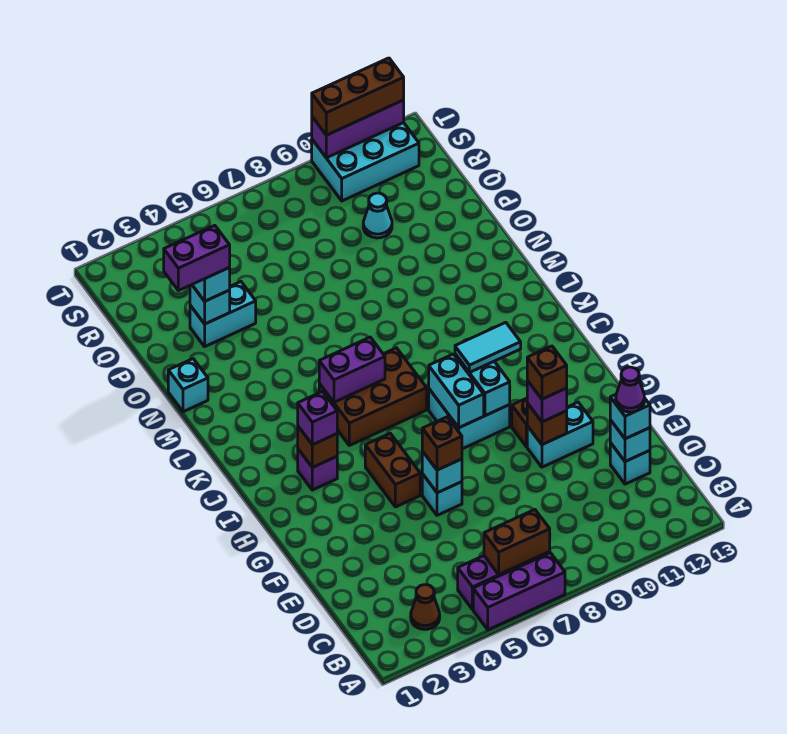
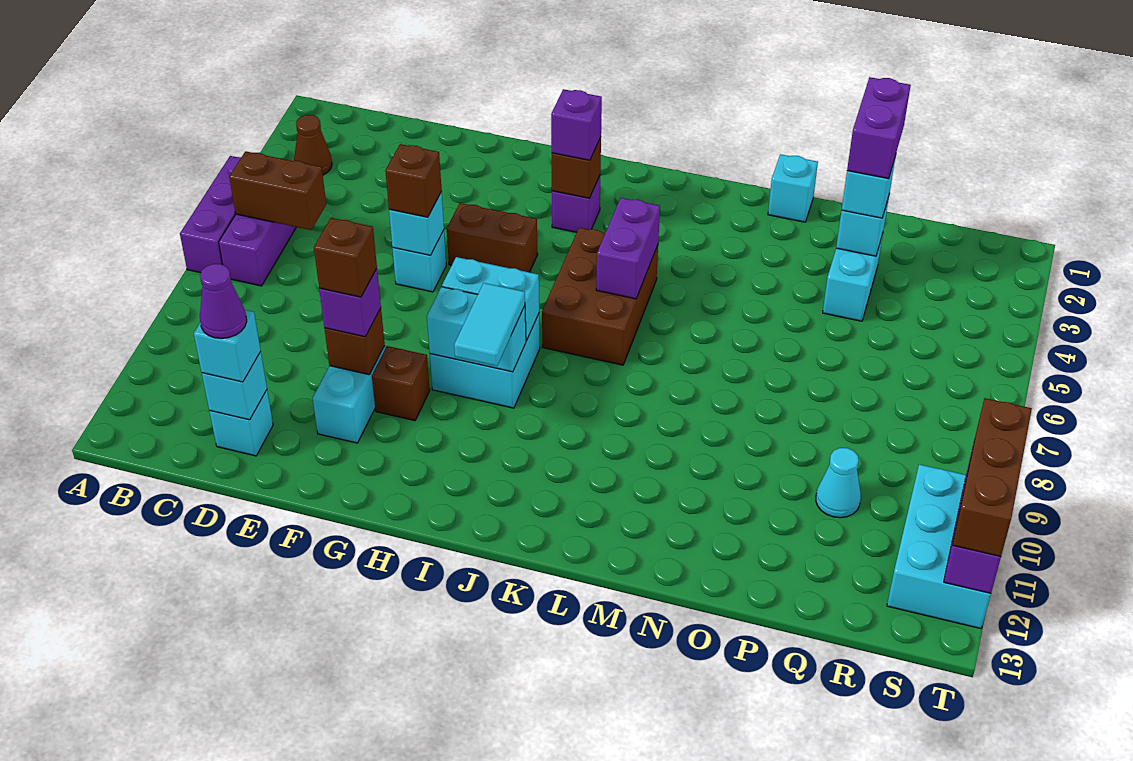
brown 1x2 brick [484,510,550,574] -> brown 1x2 brick turned to [229,151,326,230]

